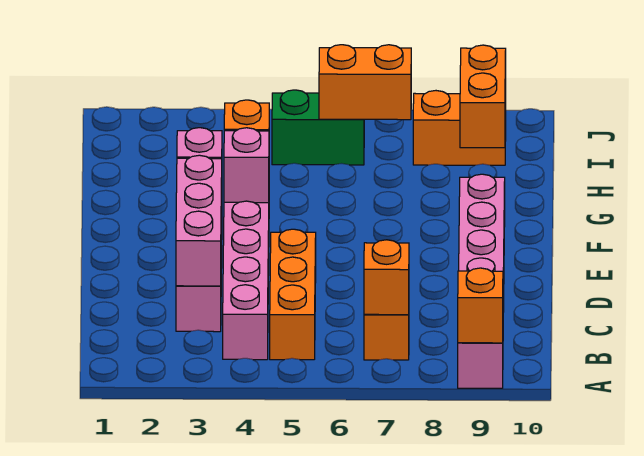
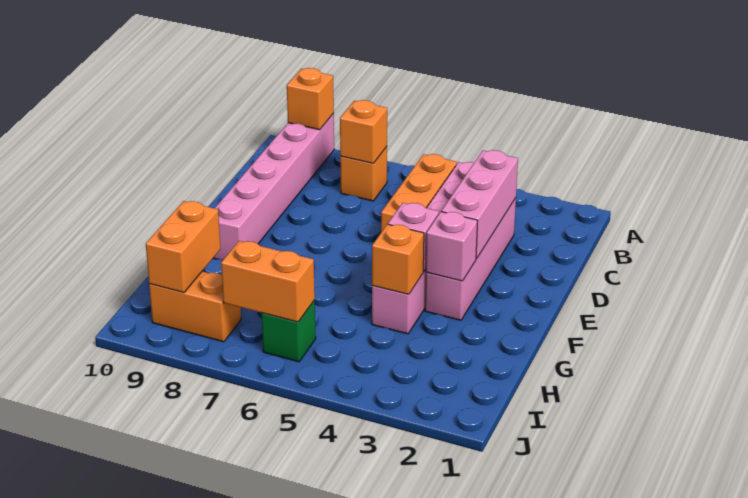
green 1x2 brick [272,90,364,165] -> green 1x1 brick [261,300,316,362]

